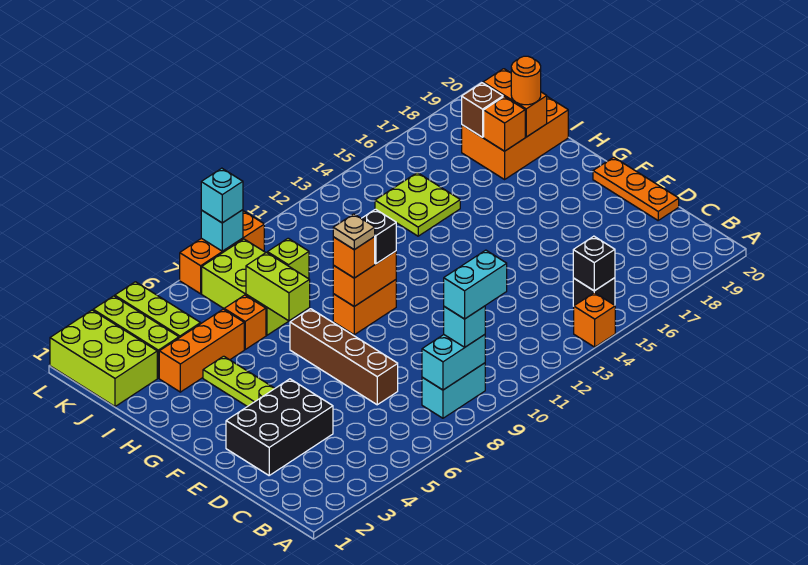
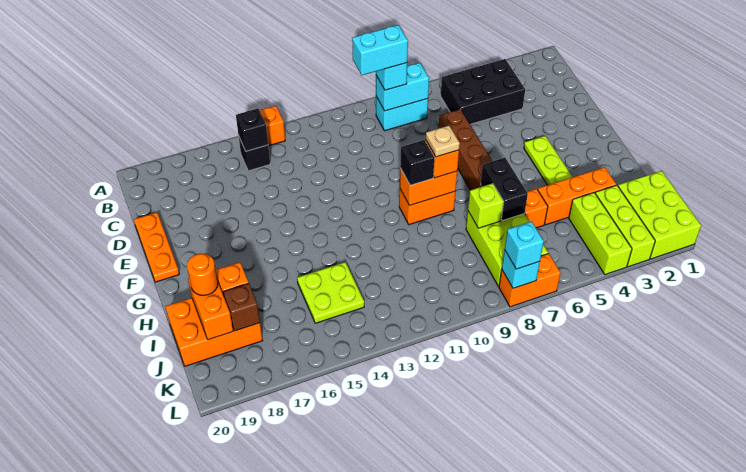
black 2x3 brick [226,379,333,475] -> black 2x3 brick moved to [441,59,525,124]
lime 1x2 brick [246,253,310,321] -> black 1x2 brick [481,158,528,221]
orange 1x3 brick [180,211,264,294] -> orange 1x2 brick [499,254,560,307]

